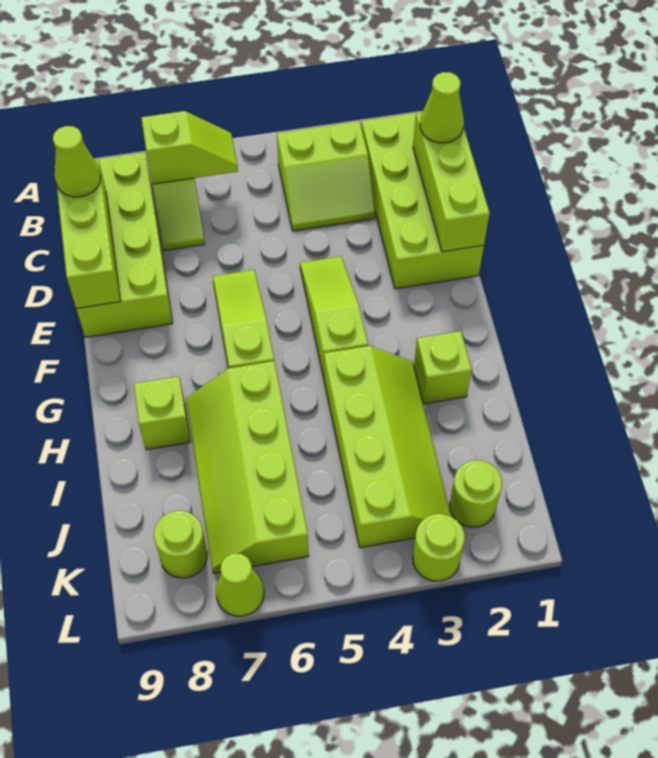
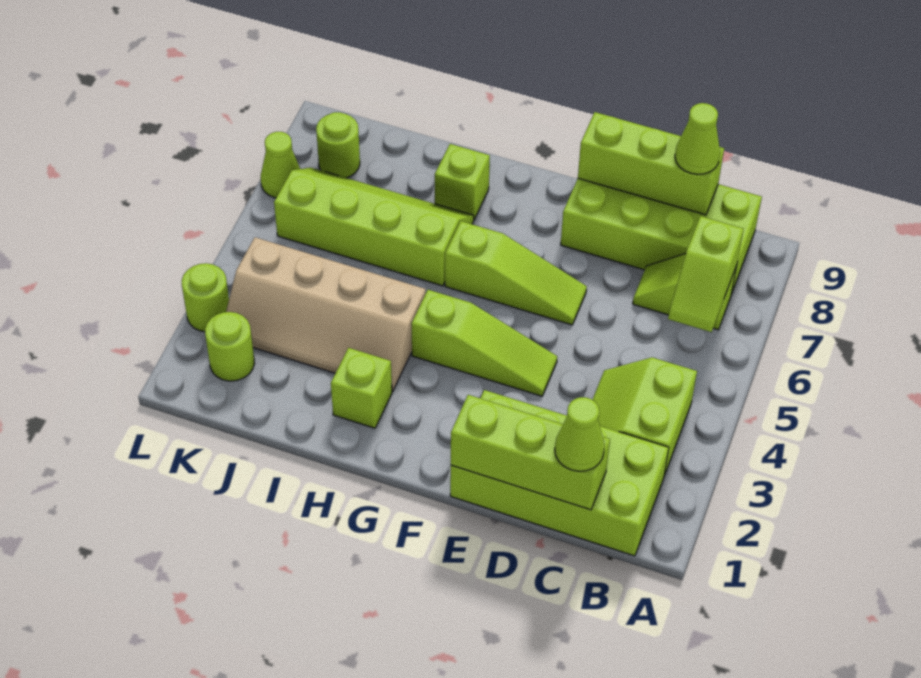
lime 2x4 slope [324,346,451,548] -> tan 2x4 slope [226,237,426,391]

